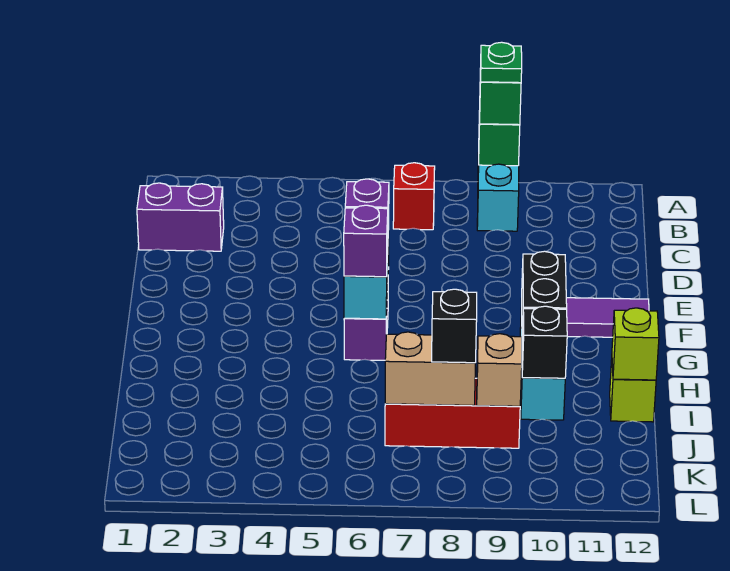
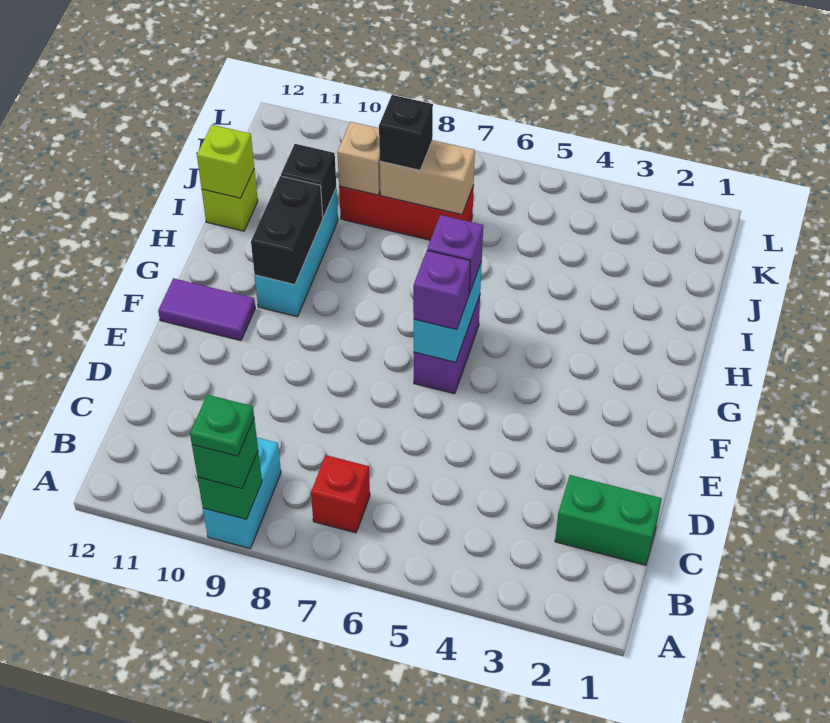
purple 1x2 brick [137,183,224,251] -> green 1x2 brick [555,475,662,565]

